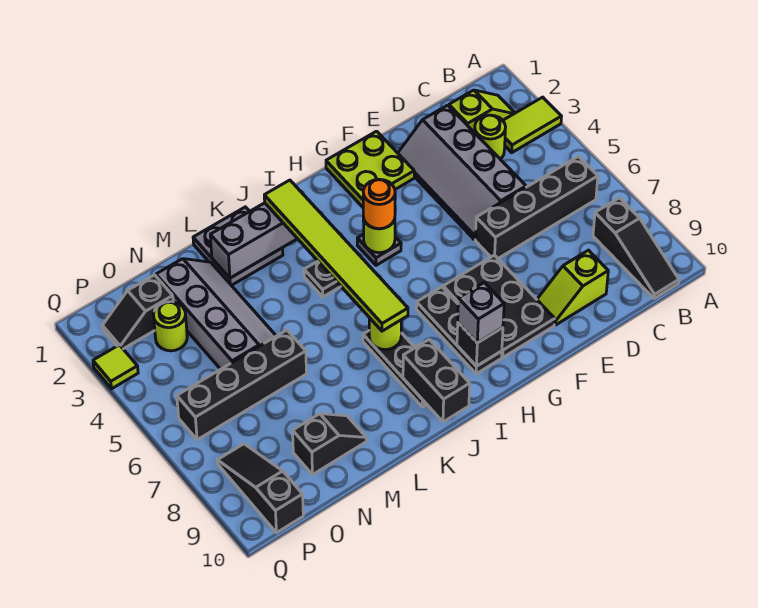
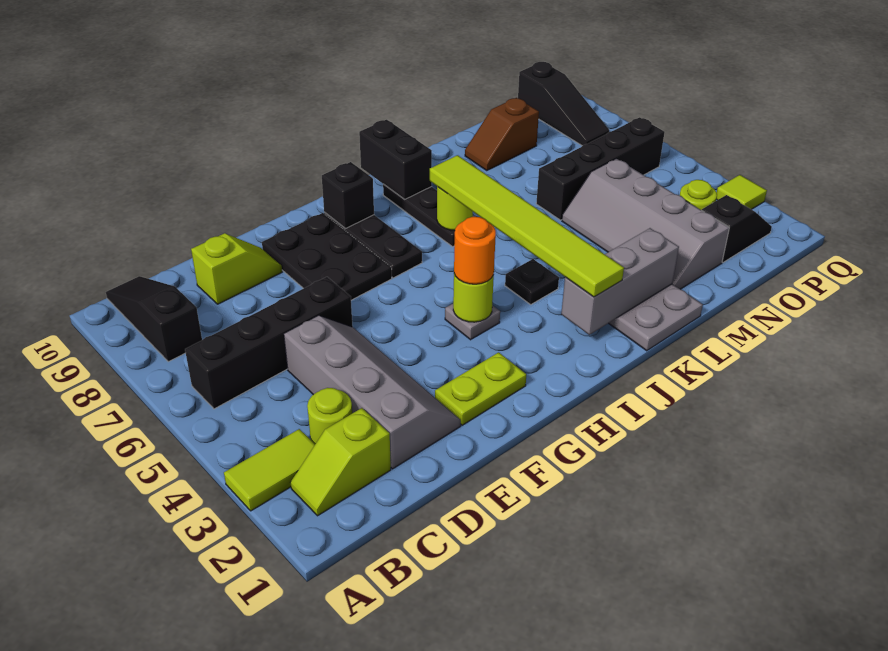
lime 2x2 plate [326,131,414,207] -> lime 1x2 plate [435,352,526,425]
grey 1x1 brick [458,283,504,343] -> none
black 1x2 slope [293,414,366,475] -> brown 1x2 slope [465,98,539,171]

